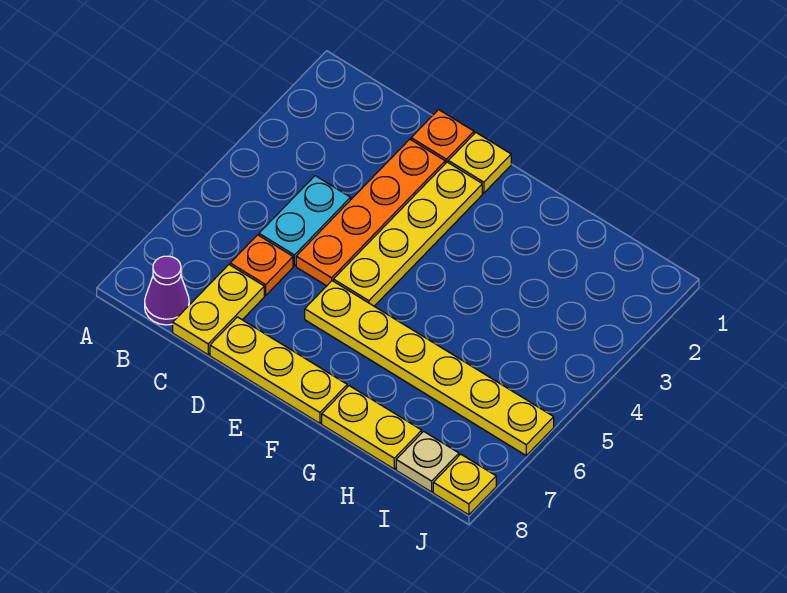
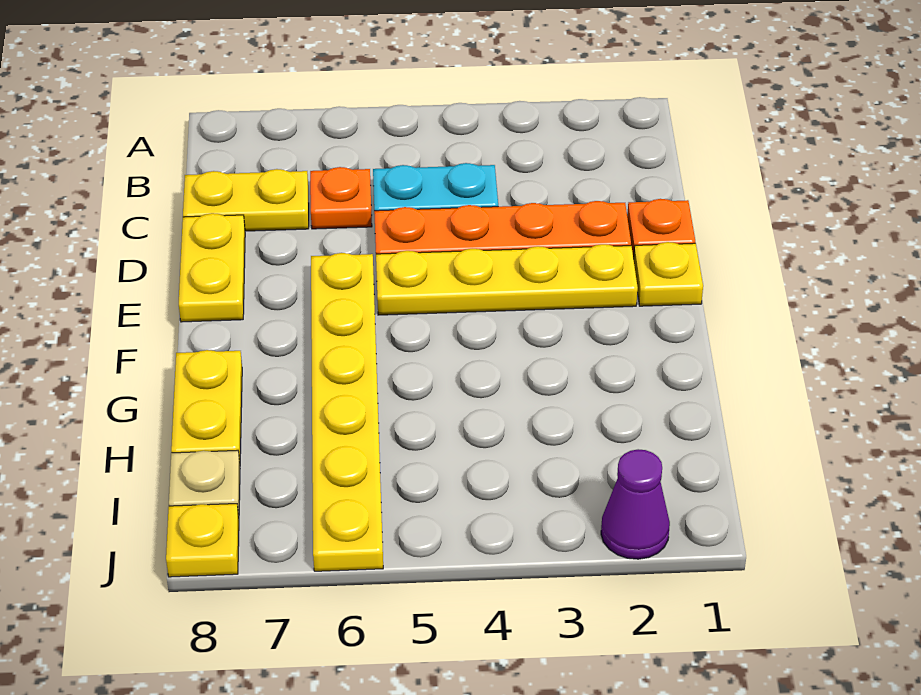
purple 1x1 cone [145,256,189,325] -> purple 1x1 cone moved to [601,449,670,559]
yellow 1x3 plate [210,317,347,423] -> yellow 1x2 plate [179,213,245,322]

